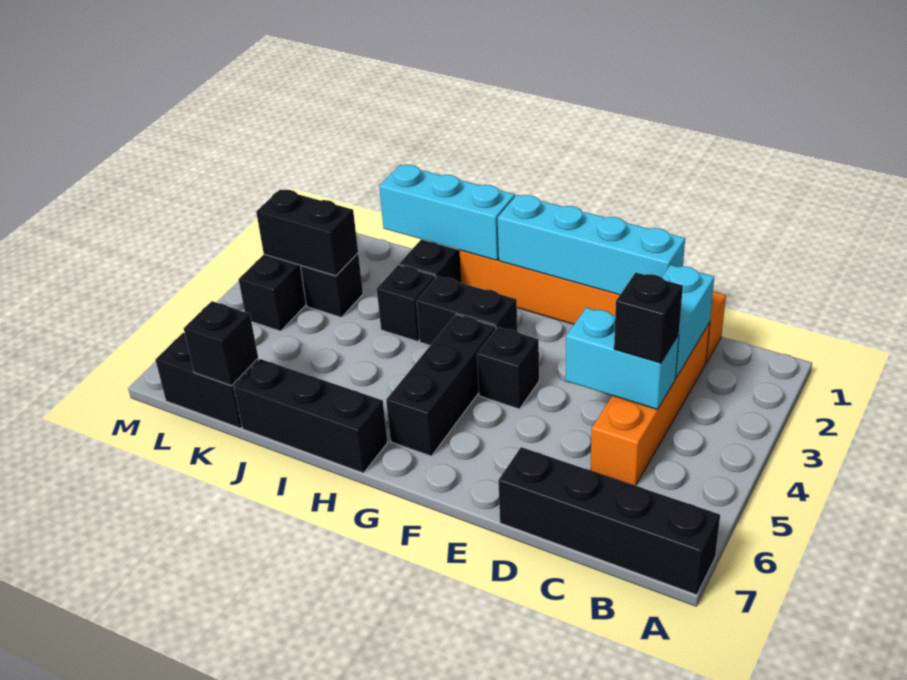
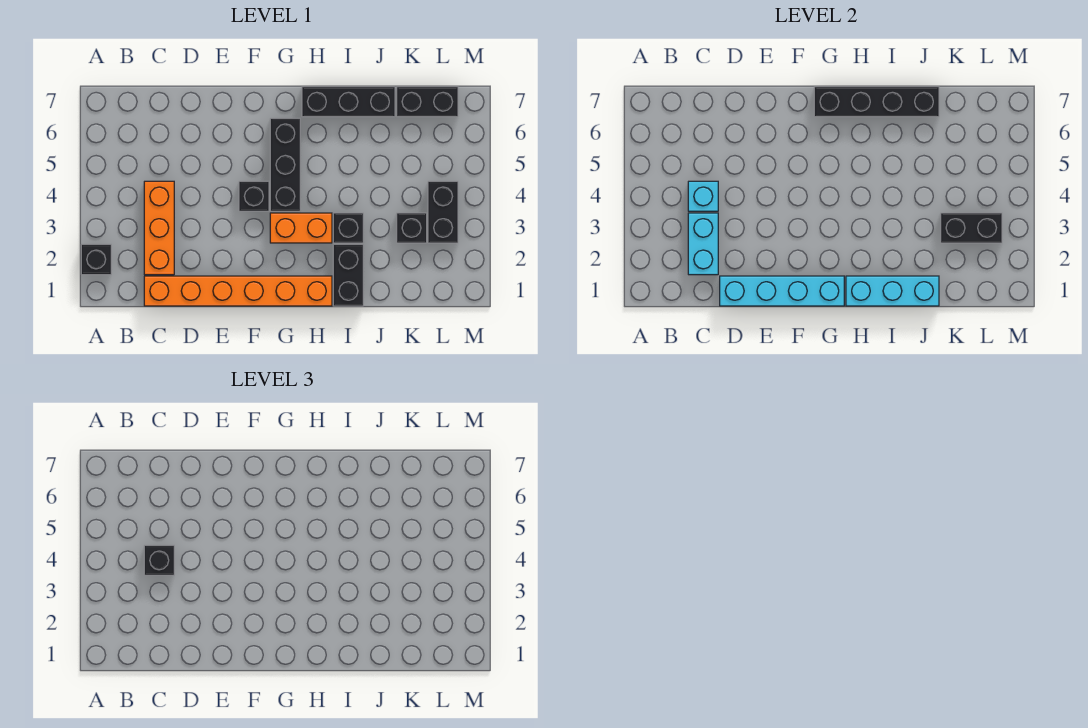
black 1x4 brick [498,447,720,595] -> black 1x4 brick moved to [814,87,939,117]
orange 1x4 brick [591,323,710,486] -> orange 1x3 brick [144,181,174,275]
cyan 1x2 brick [566,308,679,409] -> cyan 1x1 brick [688,181,718,211]
black 1x2 brick [416,276,517,345] -> orange 1x2 brick [270,213,332,243]
black 1x1 brick [184,301,258,386] -> black 1x1 brick moved to [81,244,111,275]

